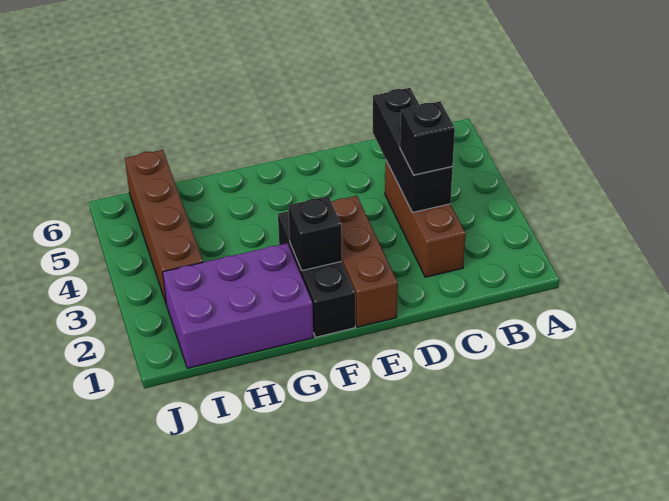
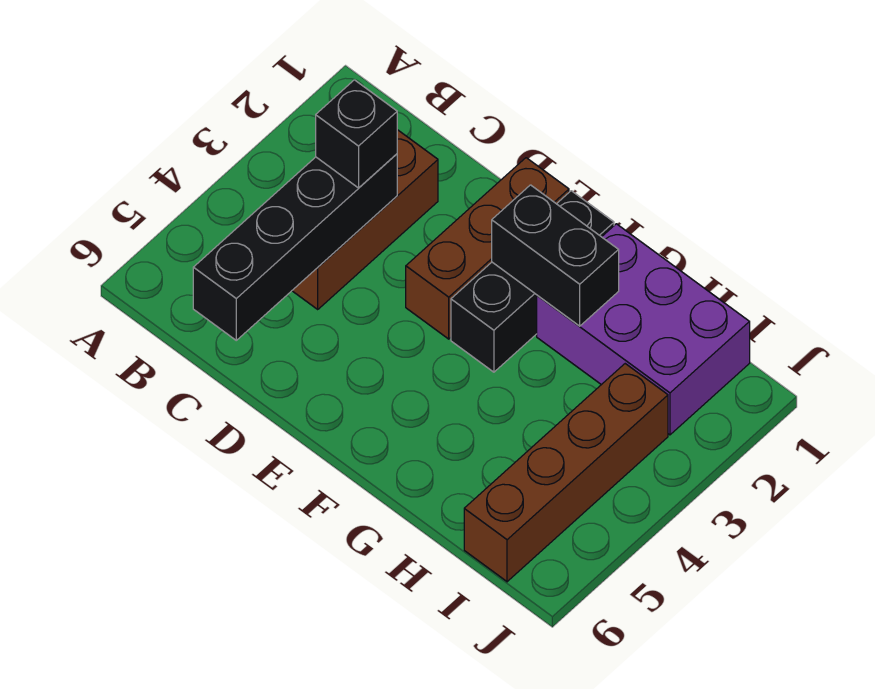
black 1x3 brick [373,88,453,212] -> black 1x4 brick [193,154,397,340]
black 1x1 brick [288,196,342,271] -> black 1x2 brick [492,185,619,326]

